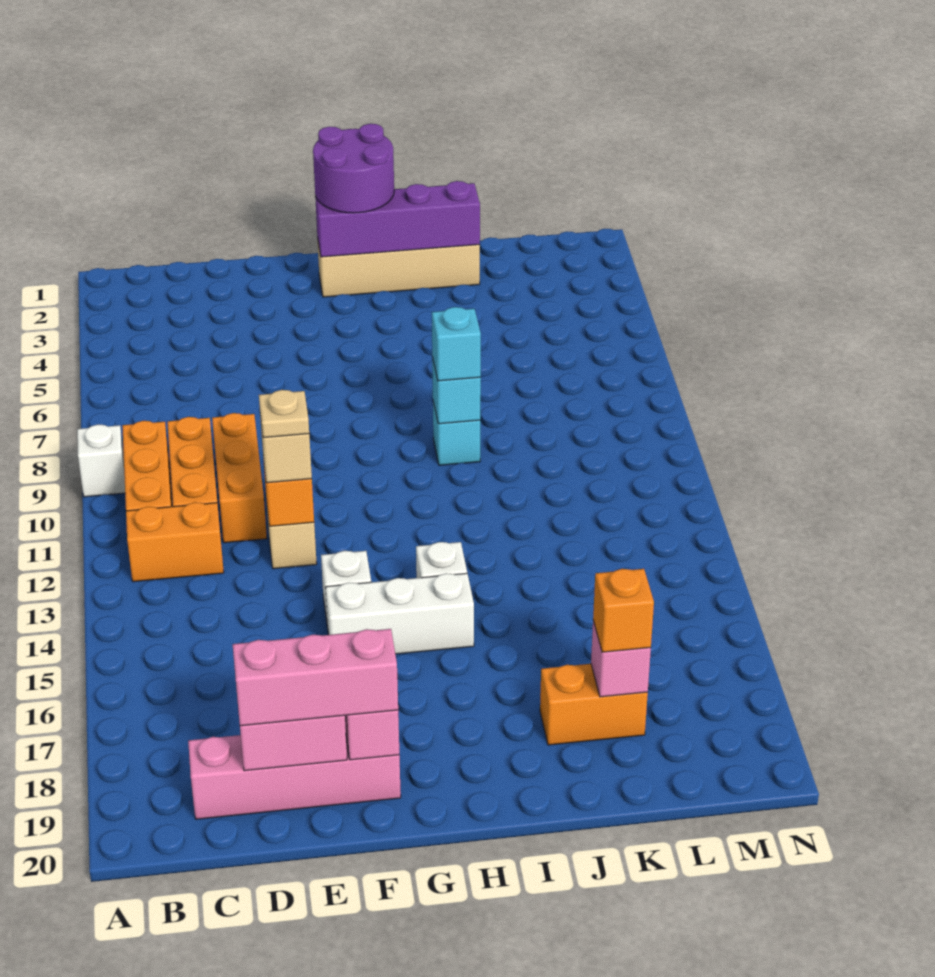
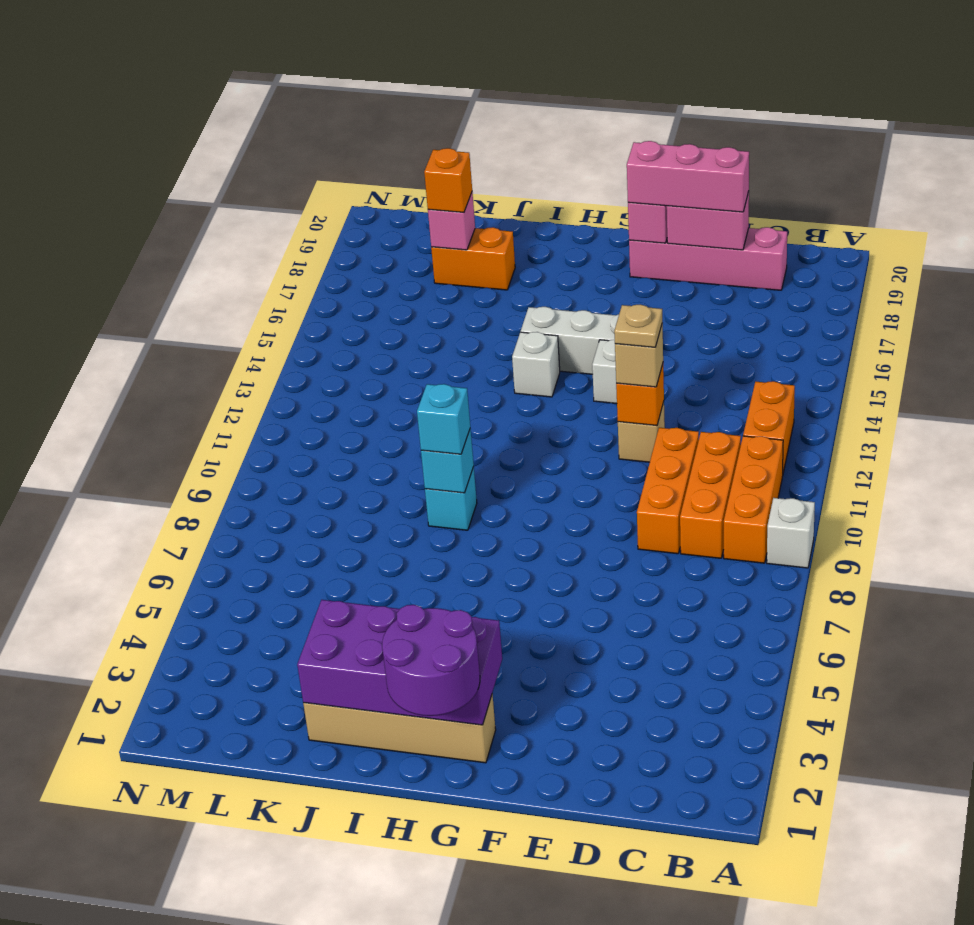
orange 1x2 brick [126,502,224,582] -> orange 1x2 brick turned to [743,381,795,473]
purple 1x4 brick [315,181,480,257] -> purple 2x4 brick [297,600,502,725]

